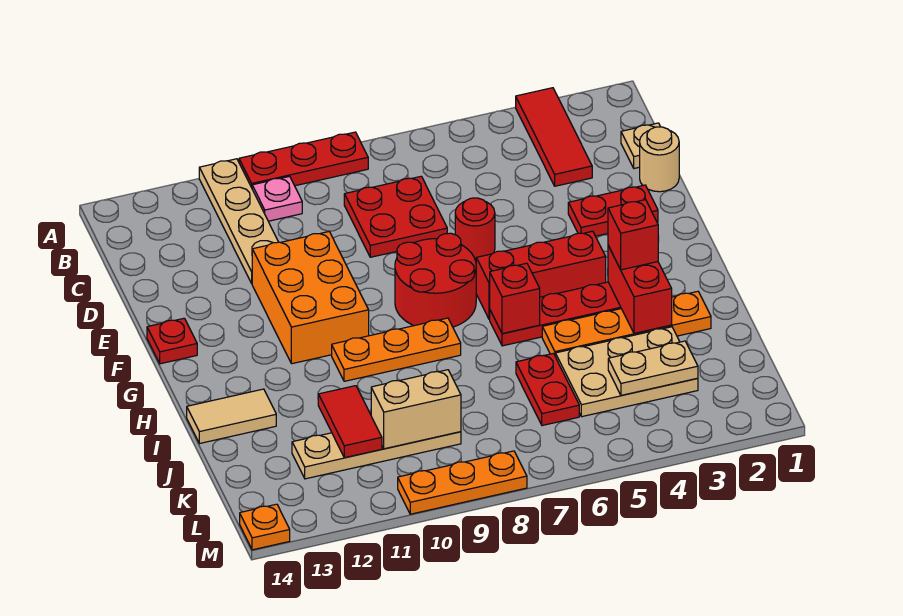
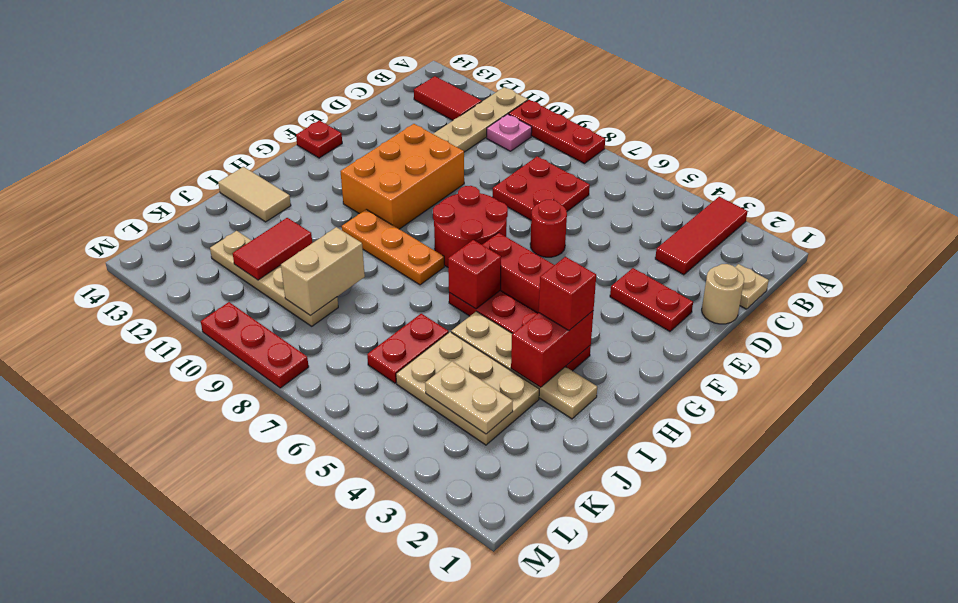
none -> red 1x2 tile [414,76,482,120]
orange 1x4 plate [542,291,711,357] -> tan 1x4 plate [451,311,597,419]
tan 1x2 brick [371,370,461,449] -> tan 1x2 brick turned to [281,227,365,316]
orange 1x3 plate [398,451,527,514] -> red 1x3 plate [201,302,309,388]
orange 1x1 plate [240,504,290,550] -> none

